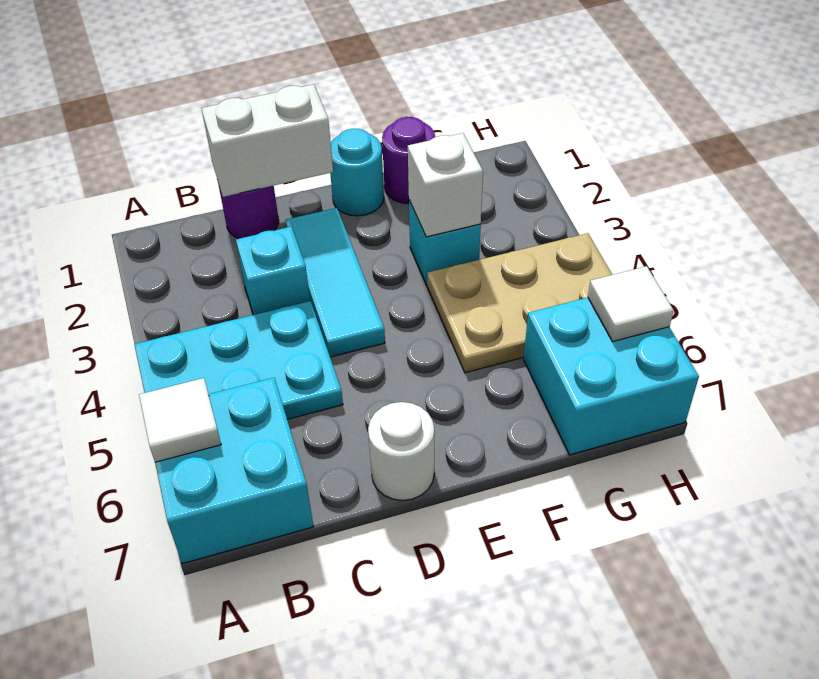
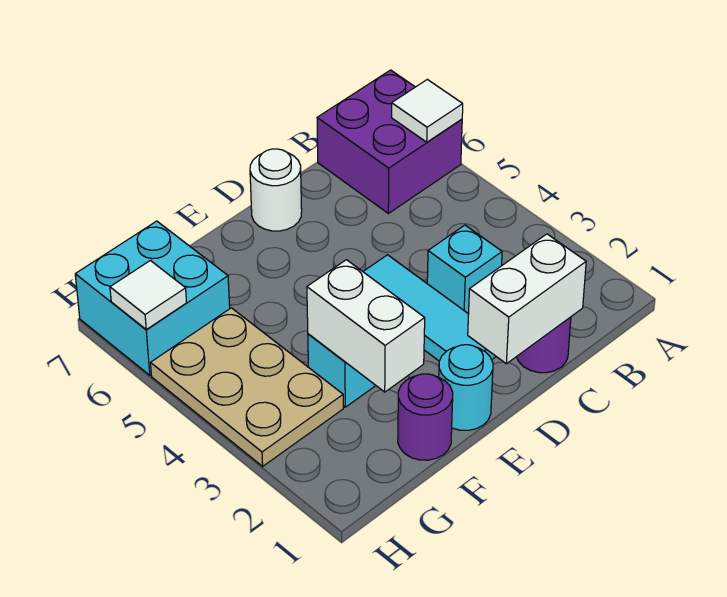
cyan 2x3 plate [134,301,343,419] -> none
cyan 2x2 brick [155,378,313,564] -> purple 2x2 brick [317,70,462,213]
white 1x1 brick [408,133,483,237] -> white 1x2 brick [307,260,425,392]
tan 2x3 plate [427,233,612,373] -> tan 2x3 plate turned to [151,308,343,466]

